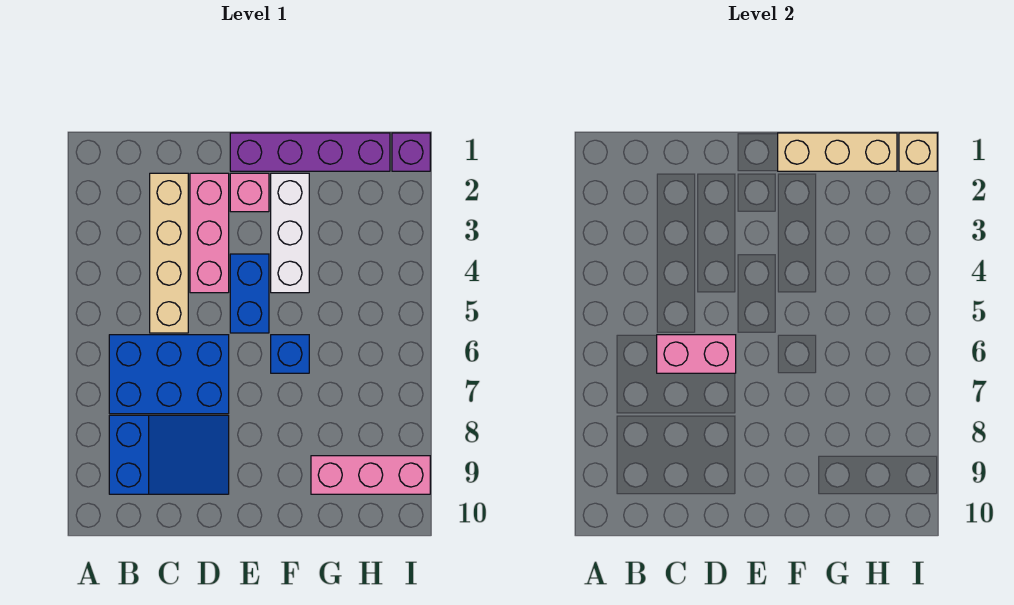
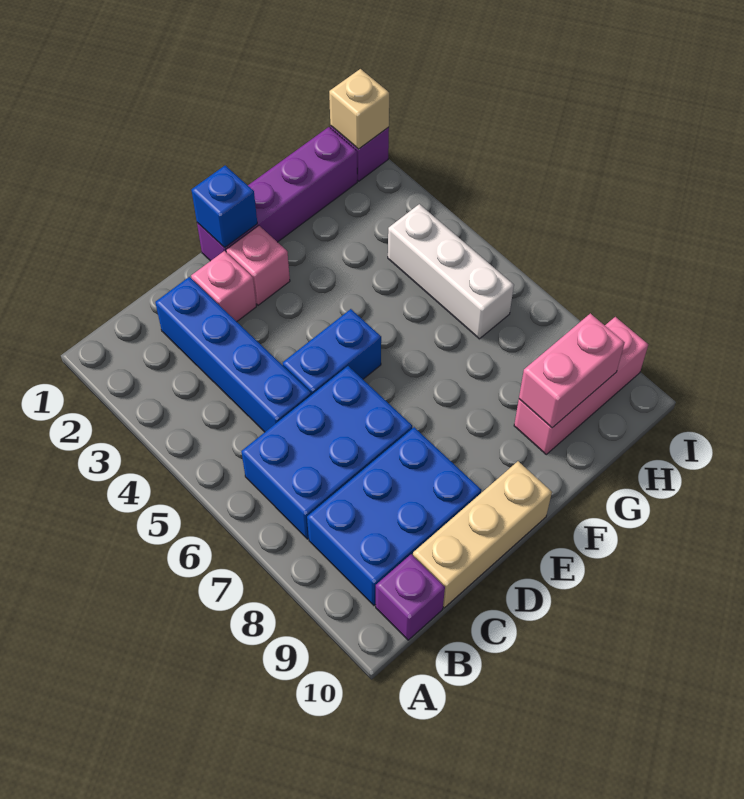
blue 2x3 slope [109,415,229,494] -> blue 2x3 brick [307,427,481,605]
none -> purple 1x1 brick [376,554,445,640]
tan 1x4 brick [150,173,188,333] -> blue 1x4 brick [155,277,311,432]
pink 1x2 brick [657,335,736,373] -> pink 1x2 brick moved to [519,313,625,428]
pink 1x3 brick [190,173,229,293] -> pink 1x1 brick [191,251,256,322]
blue 1x2 brick [230,254,269,333] -> blue 1x2 brick turned to [283,309,381,395]
tan 1x3 brick [778,133,897,171] -> tan 1x3 brick moved to [413,461,552,608]
white 1x3 brick [271,173,309,293] -> white 1x3 brick moved to [388,204,514,339]
blue 1x1 brick [271,335,309,373] -> blue 1x1 brick moved to [192,166,257,248]

